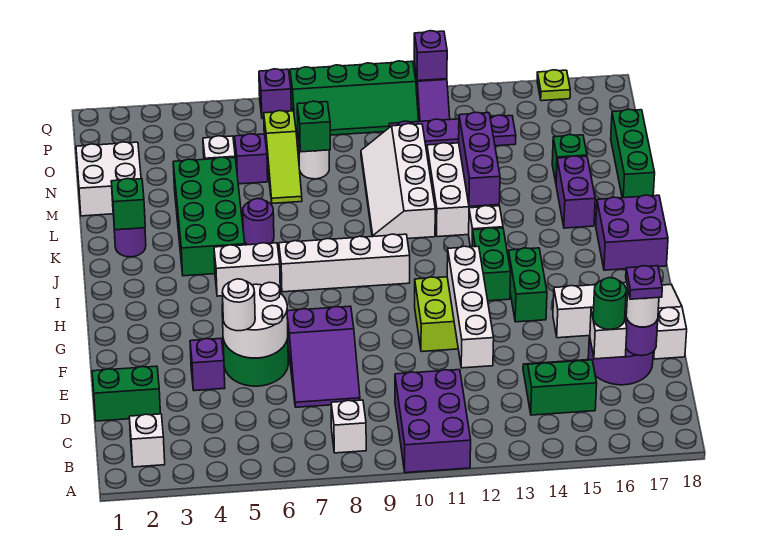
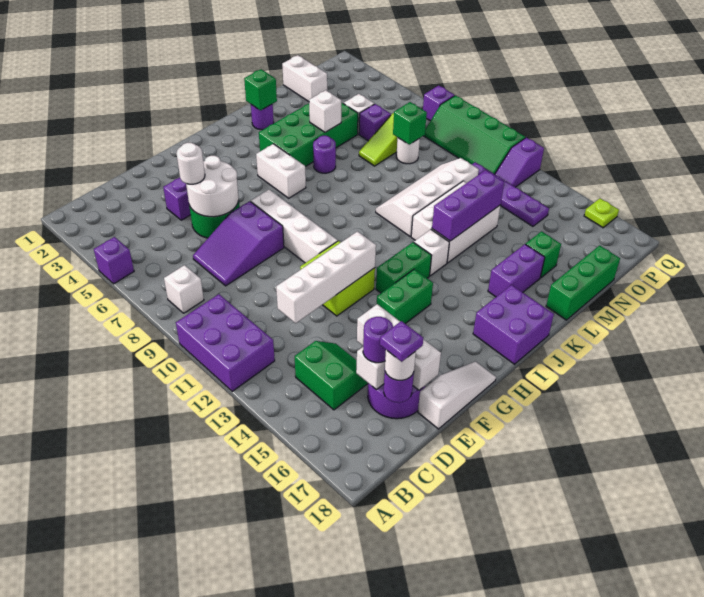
purple 2x3 brick [395,370,471,473] -> purple 2x3 brick turned to [176,294,275,391]
white 1x1 brick [129,414,165,467] -> white 1x1 brick moved to [309,90,341,132]
green 1x2 brick [92,366,160,421] -> none
green 1x1 round brick [593,278,626,329] -> purple 1x1 round brick [363,317,393,363]
white 1x4 brick [279,234,410,292] -> white 1x4 brick moved to [251,190,338,263]
white 2x2 brick [76,142,141,216] -> white 1x2 brick [282,55,327,102]
purple 1x1 brick [414,31,447,81] -> purple 1x1 brick moved to [94,237,134,284]

